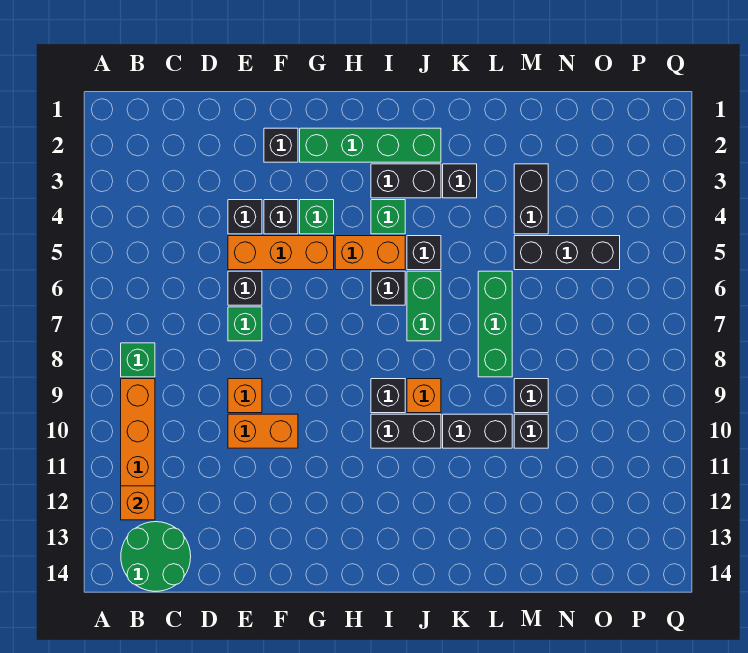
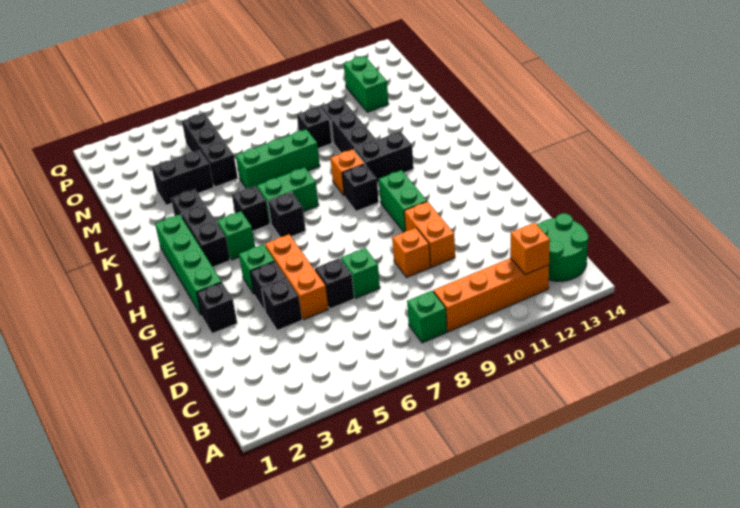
none -> green 1x2 brick [379,170,427,232]
orange 1x2 brick [335,236,405,270] -> none
black 1x2 brick [371,414,441,448] -> black 1x2 brick turned to [354,131,414,183]
none -> green 1x2 brick [344,56,389,112]

